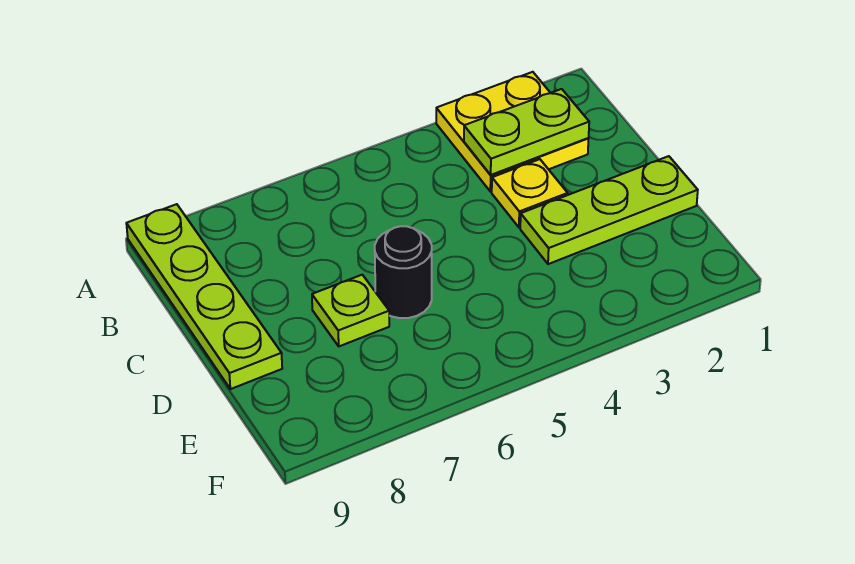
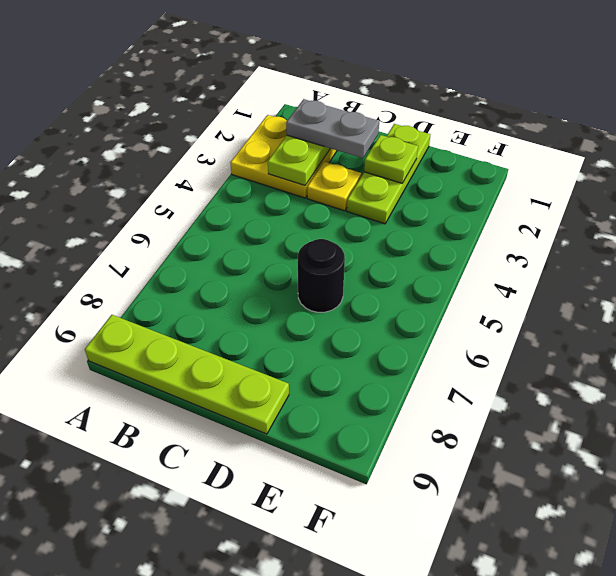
none -> grey 1x2 plate [286,99,379,158]
lime 1x1 plate [312,275,389,346] -> lime 1x1 plate moved to [364,135,418,183]

